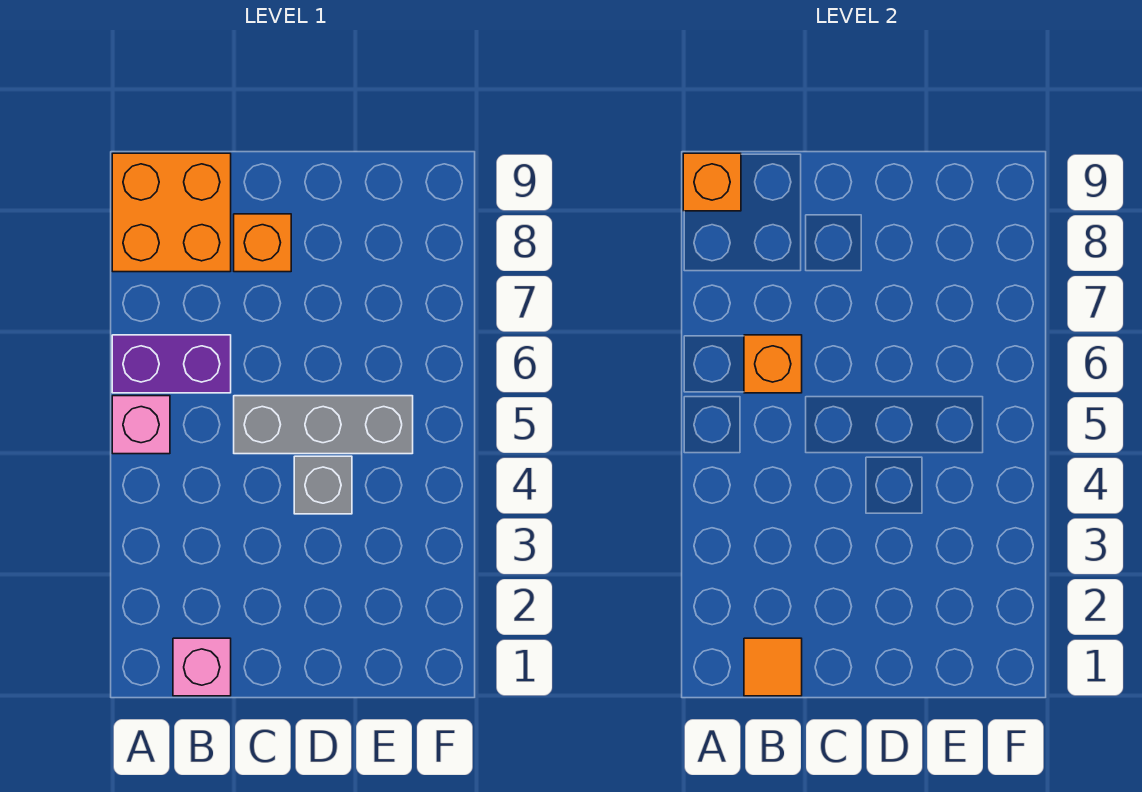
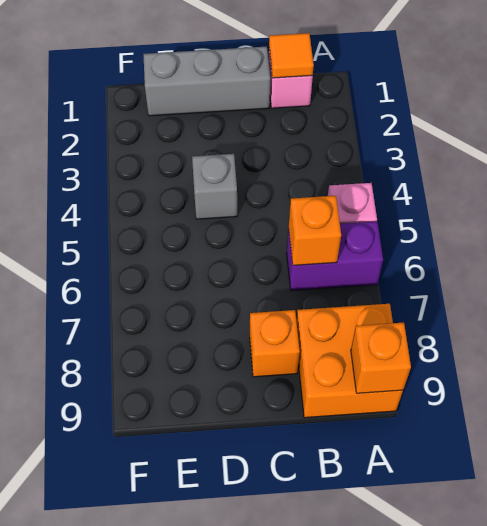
grey 1x3 brick [234,396,413,454] -> grey 1x3 brick moved to [143,47,270,116]

